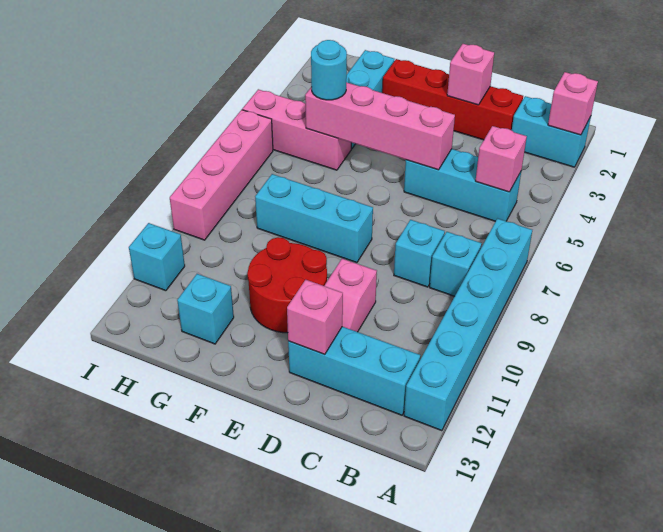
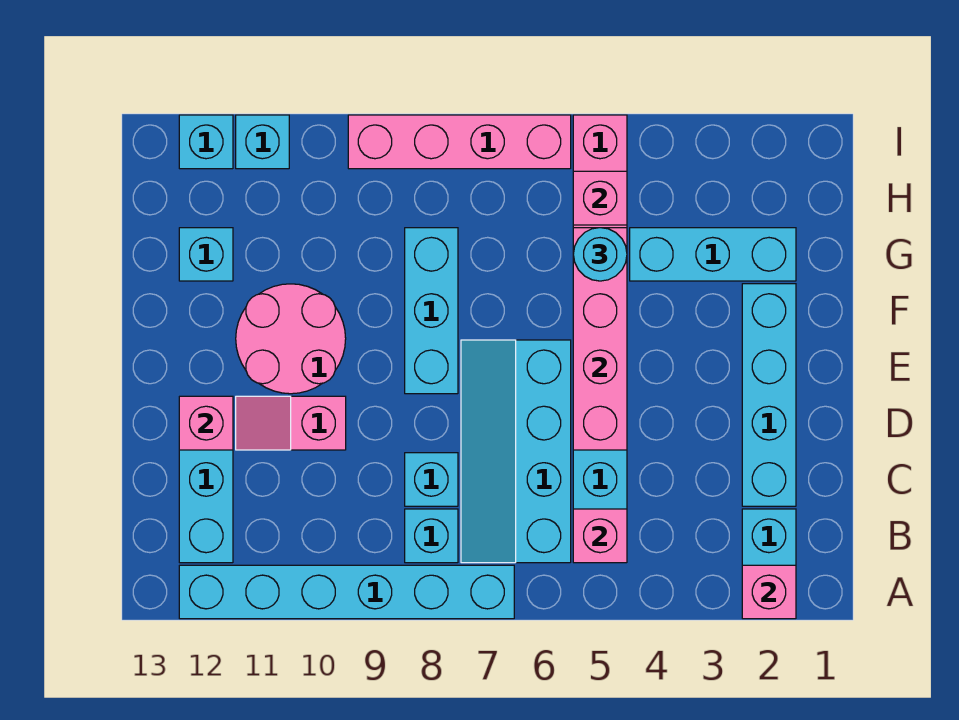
none -> cyan 2x4 slope [461,340,571,563]
red 1x4 brick [382,59,523,140] -> cyan 1x4 brick [742,284,796,506]
pink 1x1 brick [447,44,494,105] -> pink 1x1 brick moved to [573,171,627,225]
red 2x2 round brick [247,237,327,333] -> pink 2x2 round brick [236,284,346,394]
none -> cyan 1x1 brick [179,115,233,169]

